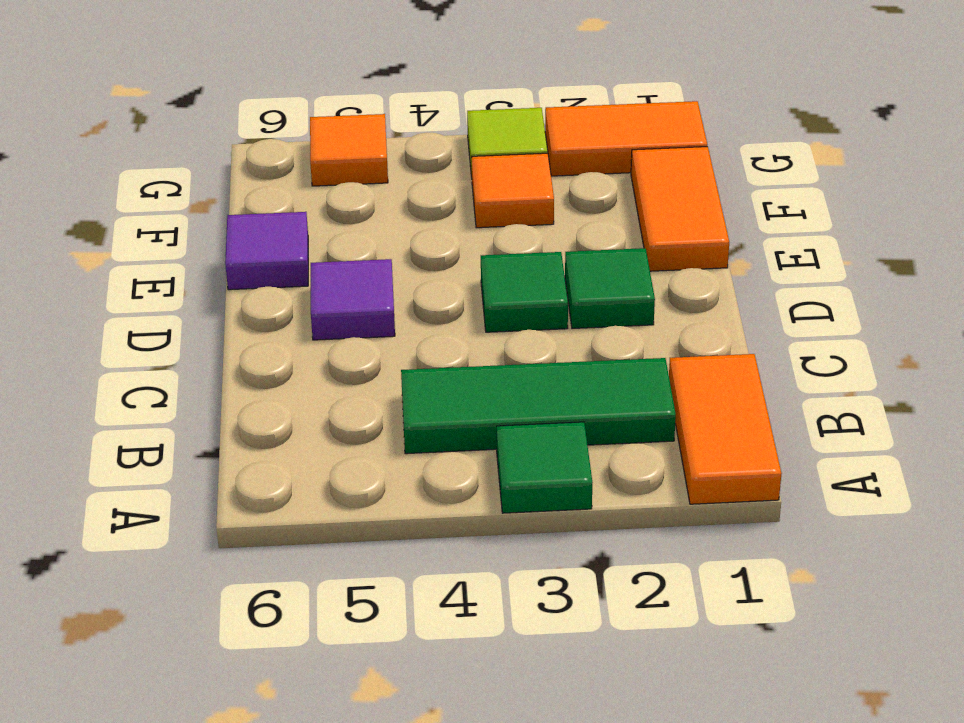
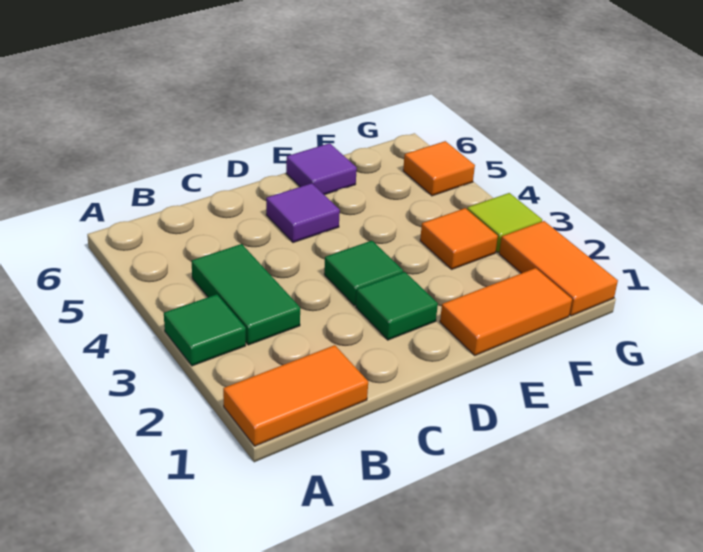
green 1x3 tile [401,358,676,454] -> green 1x2 tile [192,244,300,345]

